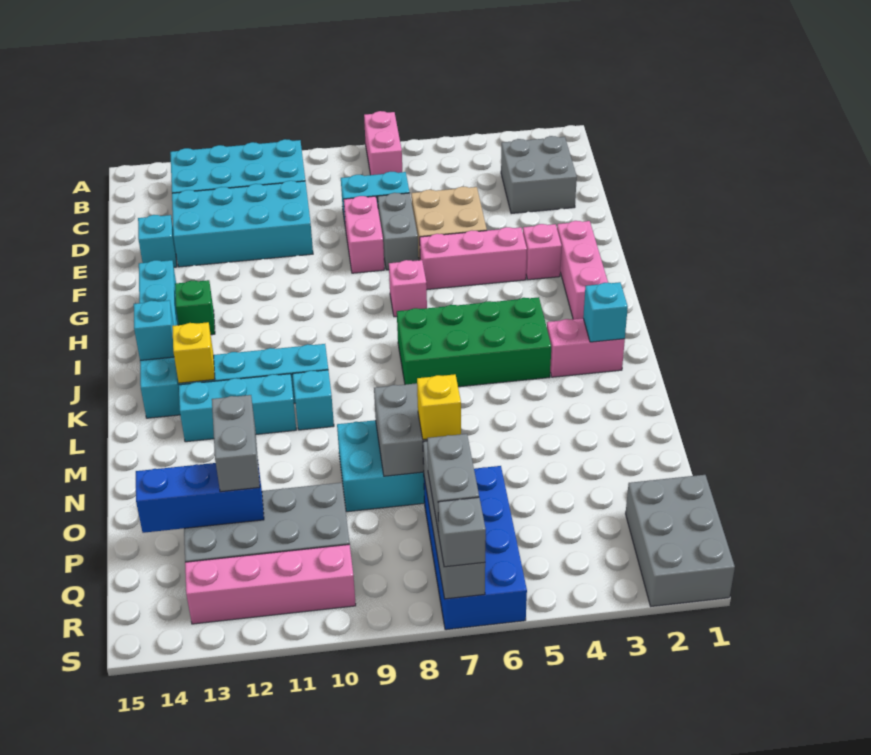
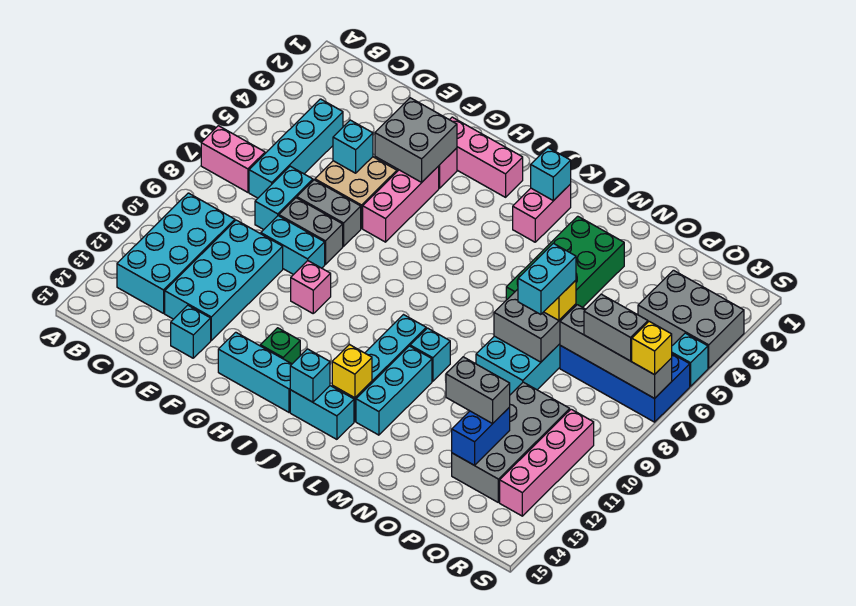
grey 2x2 brick [501,136,577,214] -> grey 2x2 brick moved to [375,98,457,182]
none -> cyan 1x4 brick [249,99,343,198]
none -> cyan 1x1 brick [333,120,373,173]
pink 1x2 brick [344,196,384,273] -> grey 1x2 brick [279,198,343,264]
none -> cyan 1x2 brick [261,216,325,275]
pink 1x1 brick [389,260,427,317] -> pink 1x1 brick moved to [291,261,331,313]
green 2x4 brick [397,297,551,387] -> green 2x4 brick moved to [506,216,624,307]
none -> cyan 1x2 brick [518,243,576,315]
blue 1x3 brick [136,463,264,533] -> blue 1x2 brick [452,407,510,465]
grey 2x3 brick [626,475,735,606] -> grey 2x3 brick moved to [638,270,744,368]
none -> cyan 1x1 brick [672,333,708,386]
grey 1x1 brick [438,497,486,567] -> yellow 1x1 brick [632,321,672,375]

